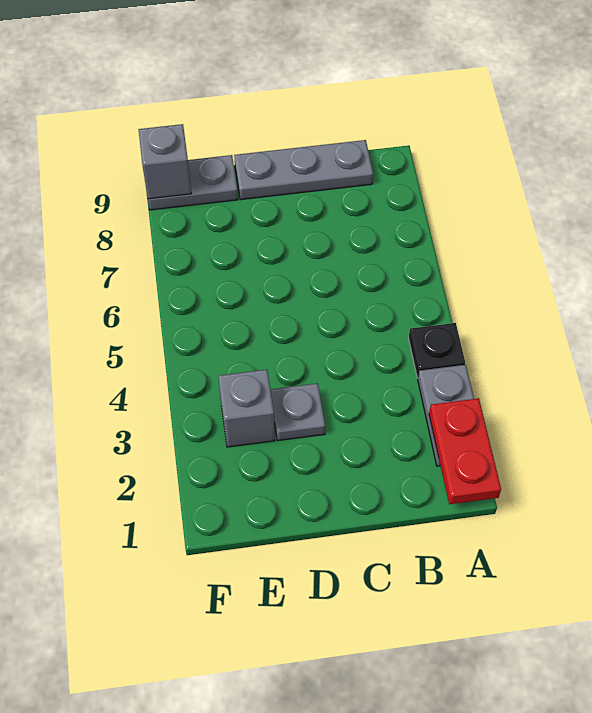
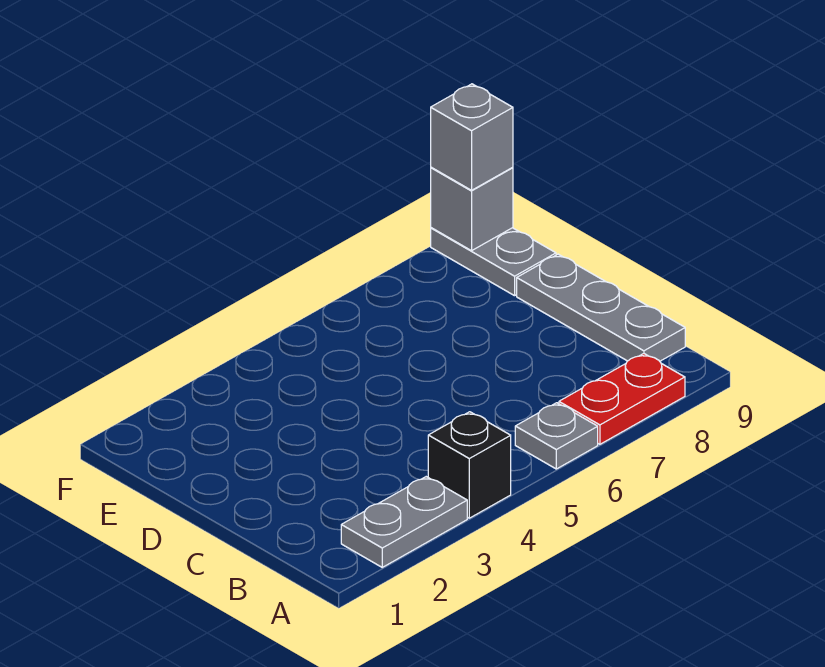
red 1x2 plate [429,398,501,504] -> red 1x2 plate moved to [559,354,685,444]
black 1x1 plate [409,323,465,378] -> black 1x1 brick [428,412,511,518]
grey 1x1 plate [271,383,325,440] -> grey 1x1 plate moved to [515,403,598,469]
grey 1x1 brick [218,369,275,447] -> grey 1x1 brick moved to [431,84,513,190]

